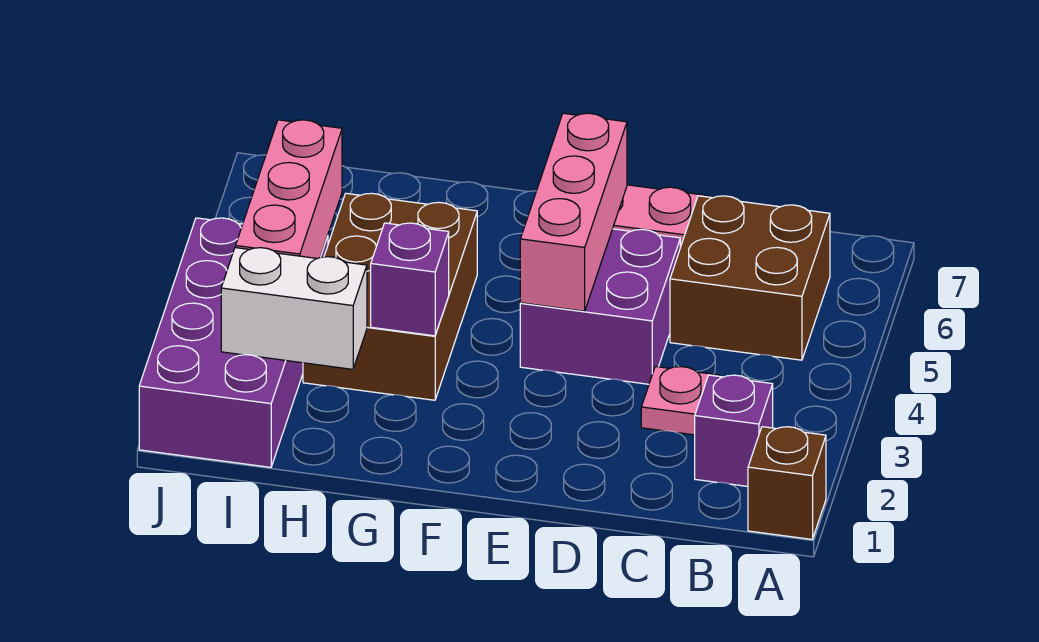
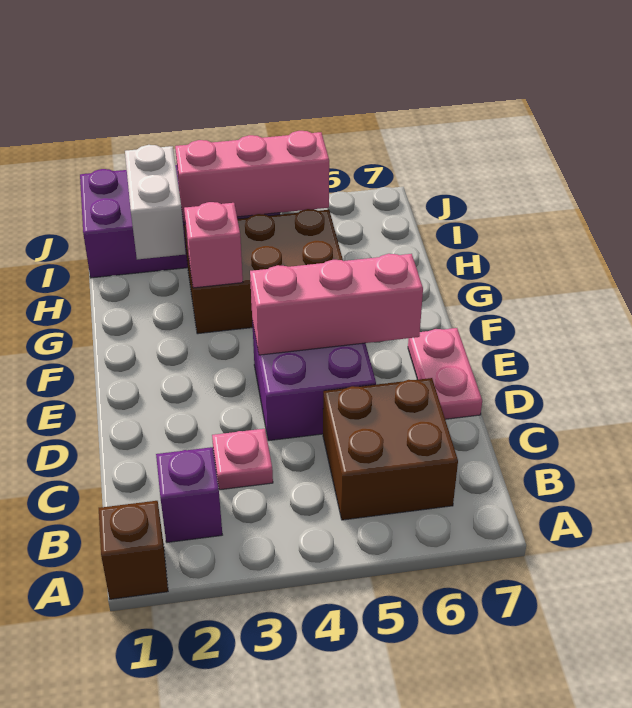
purple 1x1 brick [371,223,449,336] -> pink 1x1 brick [184,202,243,288]

